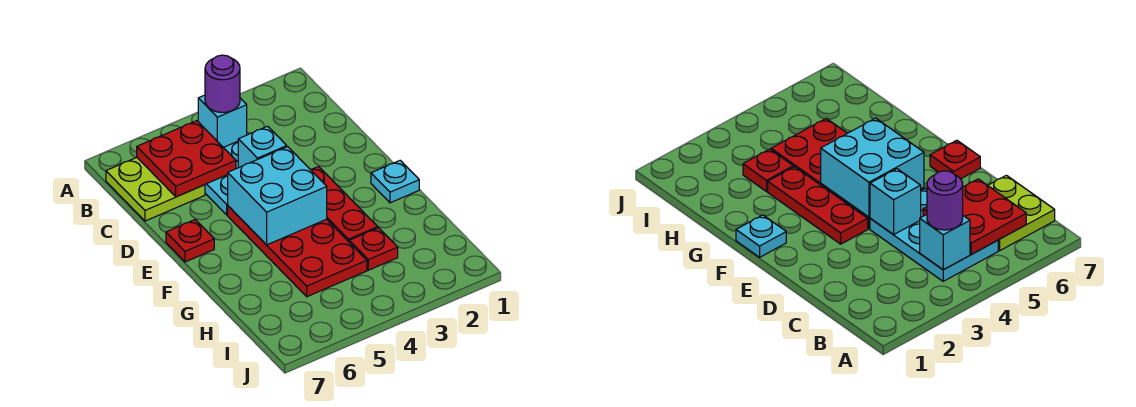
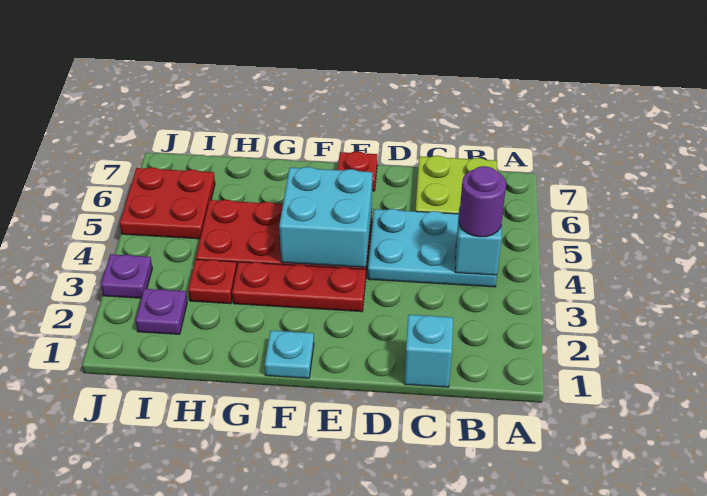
red 2x2 plate [137,121,236,197] -> red 2x2 plate moved to [120,167,215,239]
cyan 1x1 brick [238,126,287,168] -> cyan 1x1 brick moved to [404,315,453,387]
none -> purple 1x1 plate [136,289,187,334]
none -> purple 1x1 plate [101,254,152,298]

